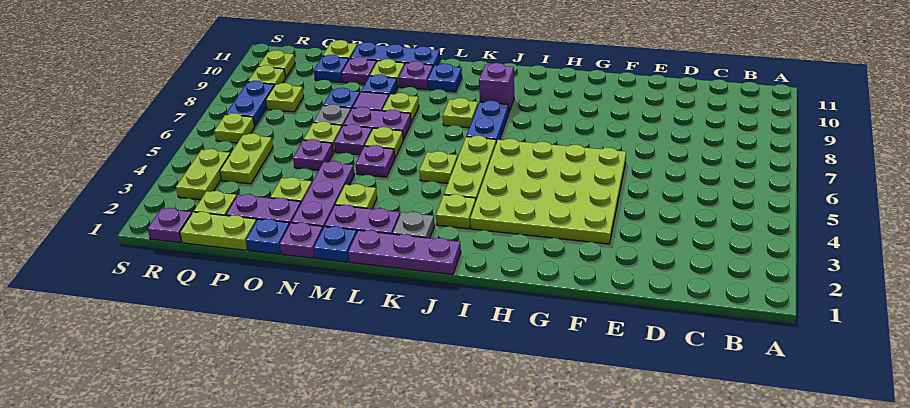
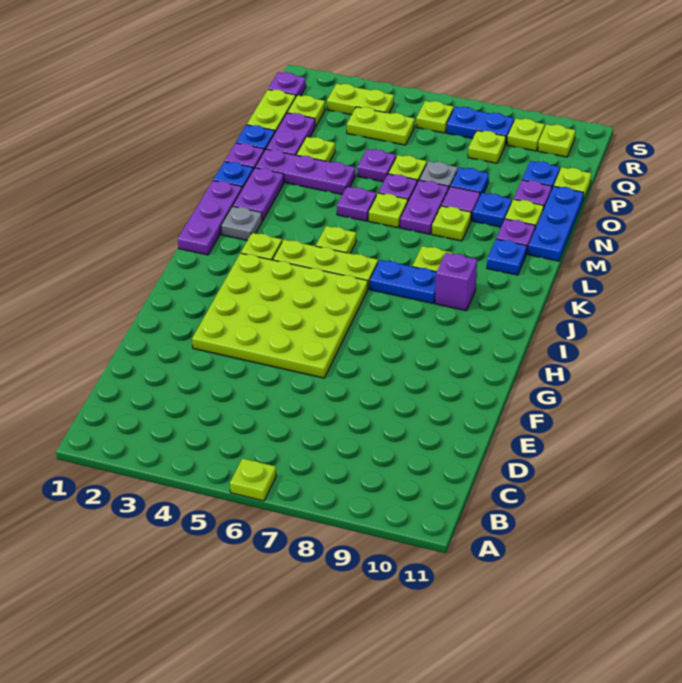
lime 1x1 plate [335,184,377,209] -> lime 1x1 plate moved to [230,458,276,501]

